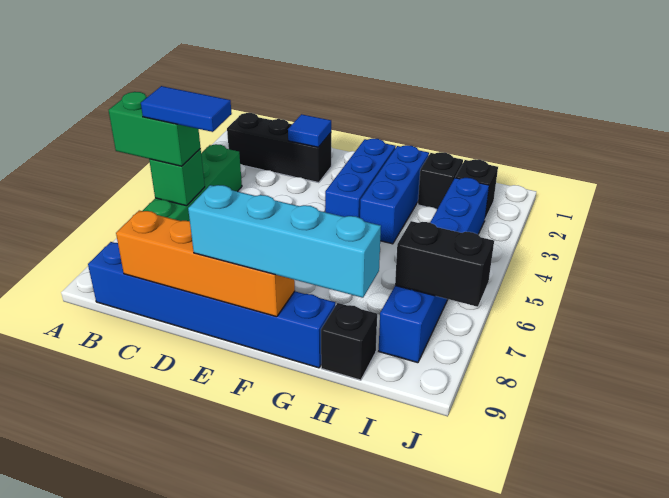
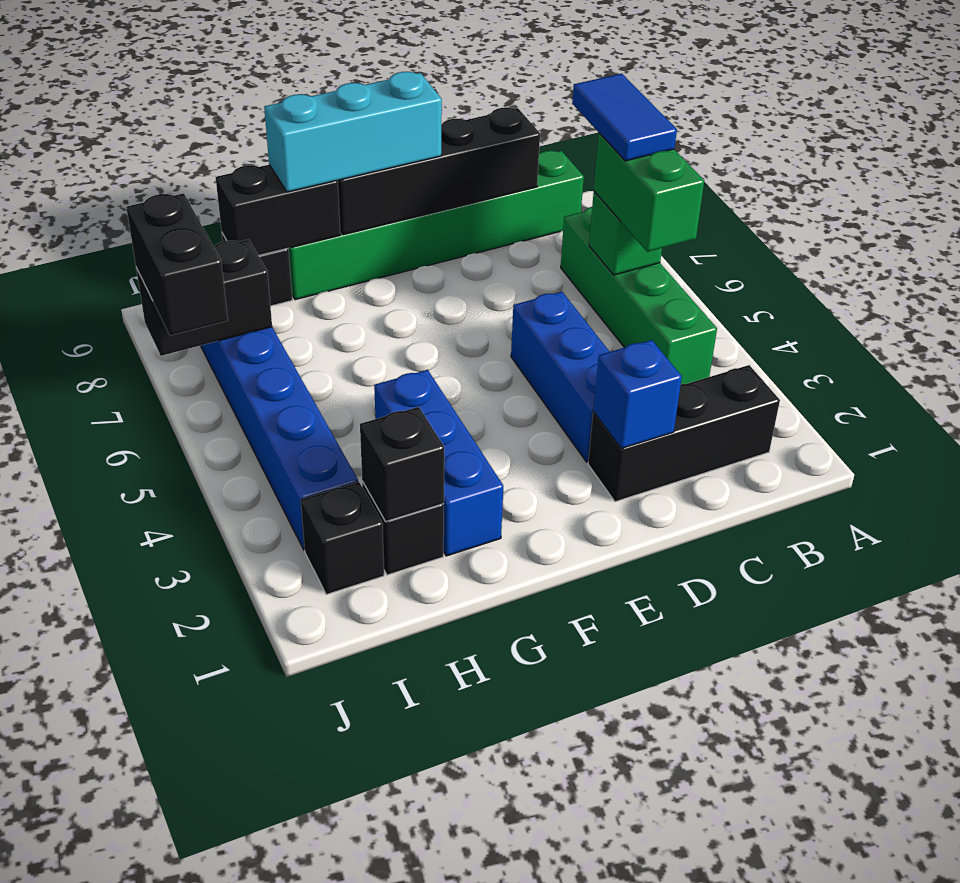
green 1x2 brick [109,92,200,166] -> green 1x2 brick turned to [594,133,704,252]
blue 1x2 tile [141,86,232,132] -> blue 1x2 tile turned to [572,74,677,161]
blue 1x6 brick [88,242,335,368] -> green 1x6 brick [288,151,584,300]
orange 1x4 brick [116,211,295,317] -> black 1x4 brick [338,107,540,235]
blue 1x1 tile [288,114,331,147] -> blue 1x1 brick [593,340,682,449]
cyan 1x4 brick [188,185,381,298] -> cyan 1x3 brick [264,72,442,192]
blue 1x3 brick [325,139,396,218] -> blue 1x3 brick moved to [511,292,609,462]
none -> black 1x2 brick [216,165,340,256]
none -> black 1x1 brick [360,407,444,522]
none -> black 1x2 brick [127,193,228,336]

